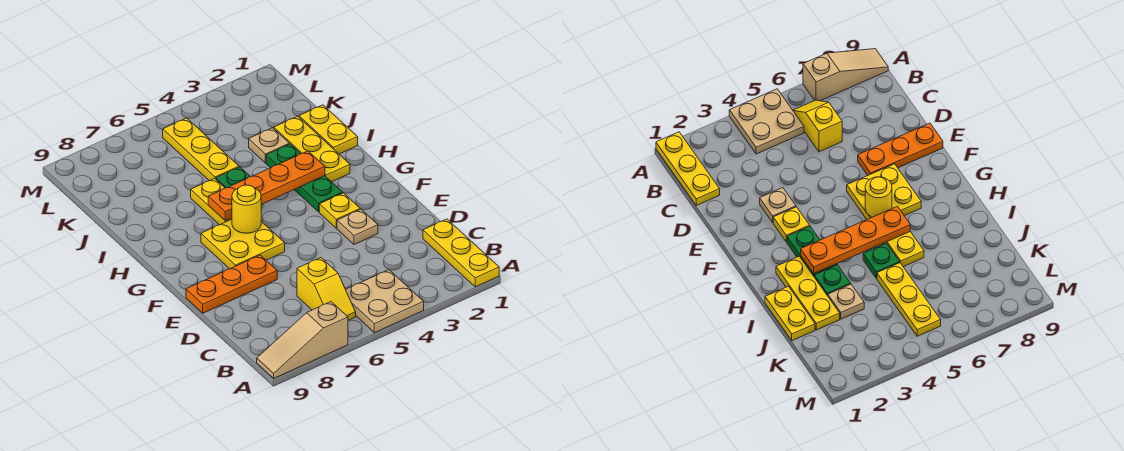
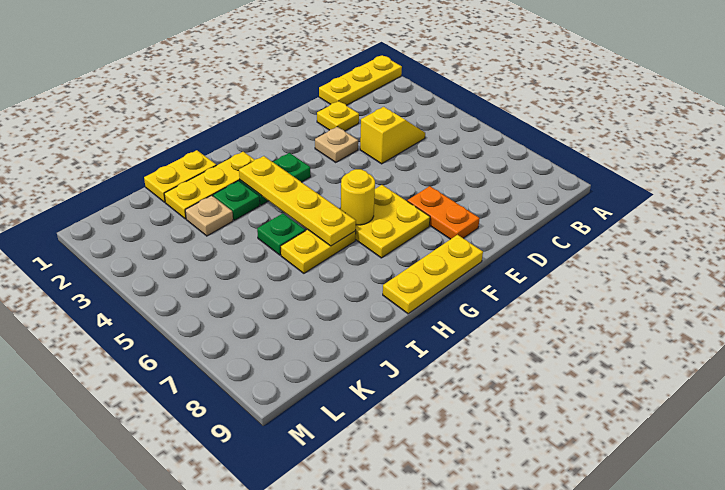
tan 2x2 plate [346,270,424,333] -> none
tan 1x3 slope [257,302,348,378] -> none
yellow 1x2 slope [297,258,356,320] -> yellow 1x2 slope moved to [360,107,425,164]
orange 1x3 plate [186,255,277,313] -> orange 1x2 plate [407,186,480,239]
yellow 1x1 plate [319,193,360,228] -> yellow 1x1 plate moved to [317,101,359,131]
orange 1x4 plate [208,151,325,221] -> yellow 1x4 plate [239,156,356,246]
yellow 1x3 plate [163,118,239,181] -> yellow 1x3 plate moved to [383,235,483,314]

